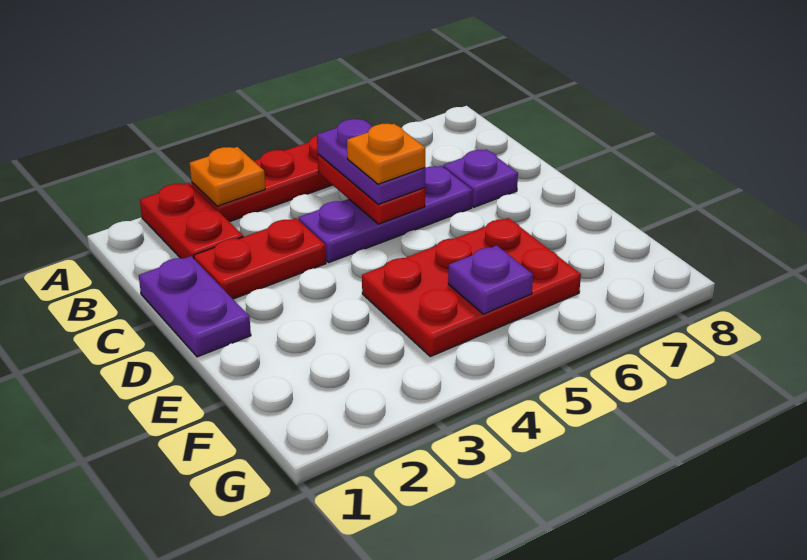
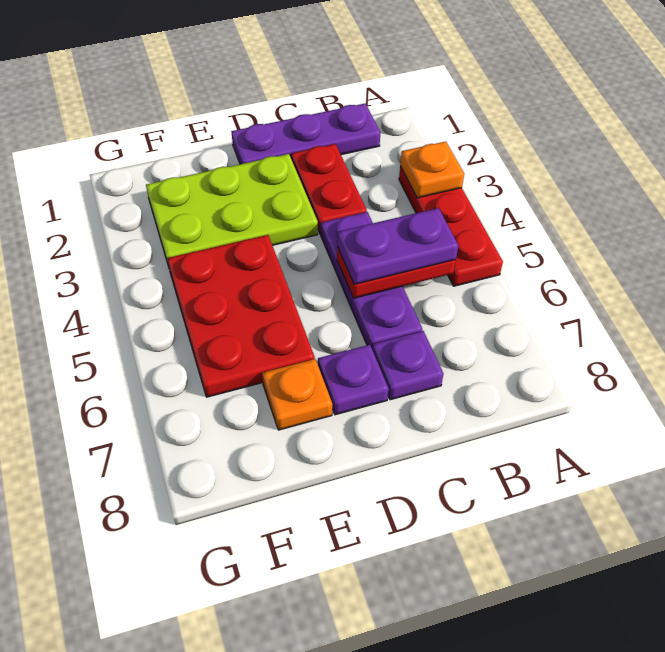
red 1x2 plate [140,183,243,259] -> none
purple 1x2 plate [139,256,251,357] -> purple 1x3 plate [231,104,381,164]
orange 1x1 plate [347,124,425,184] -> orange 1x1 plate moved to [262,359,332,430]
none -> lime 2x3 plate [146,154,318,267]
purple 1x1 plate [448,246,533,314] -> purple 1x1 plate moved to [318,345,389,415]

